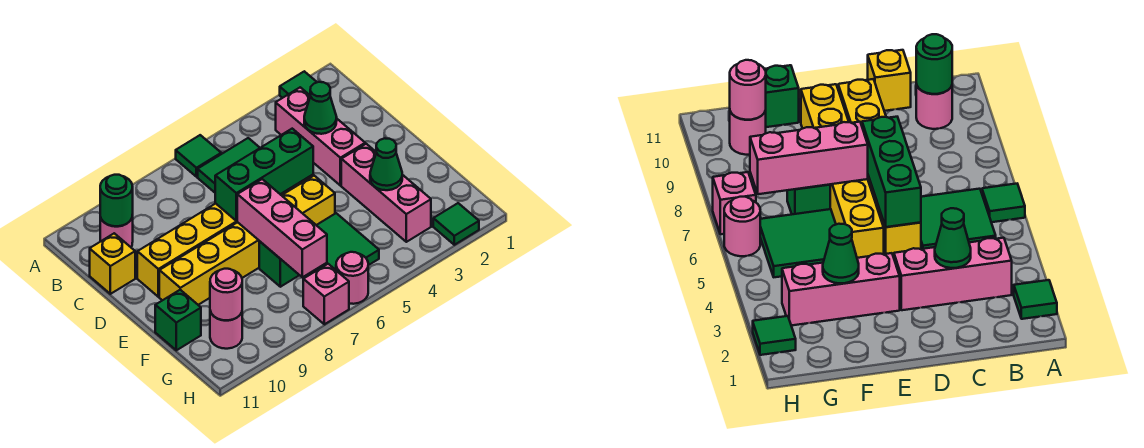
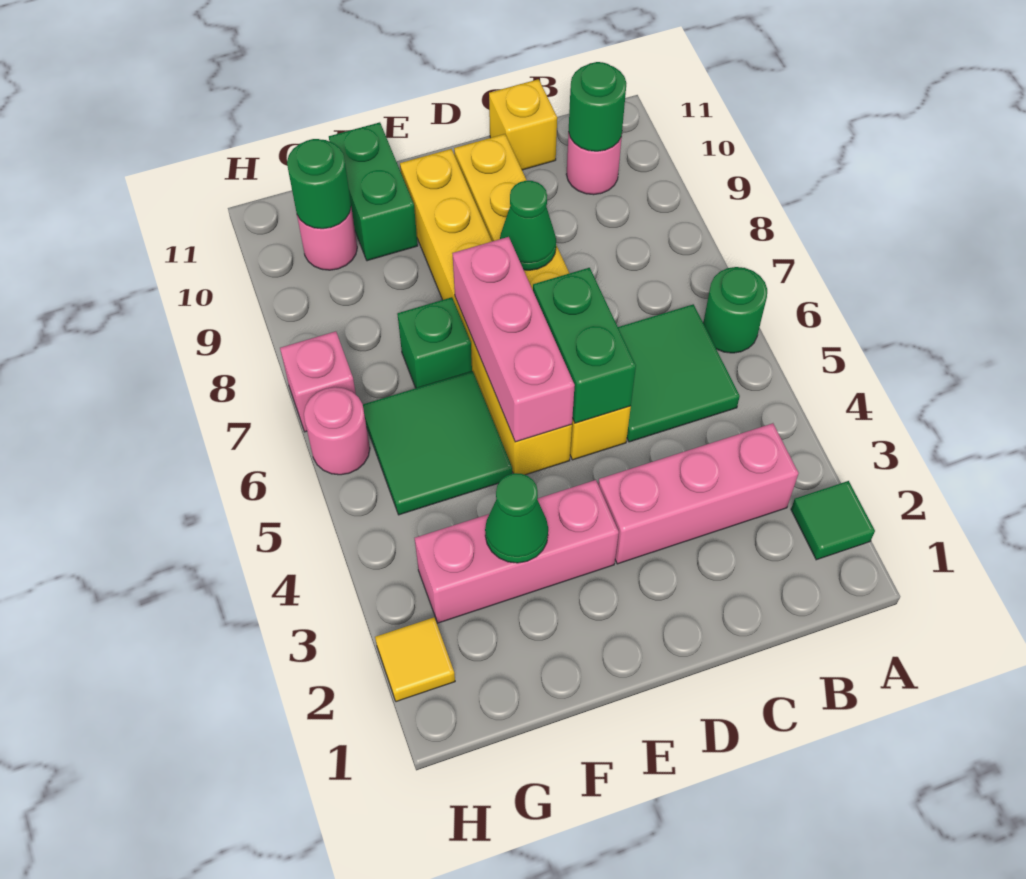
green 1x1 tile [176,135,221,177] -> green 1x1 round brick [703,267,767,353]
green 1x1 cone [304,82,337,134] -> green 1x1 cone moved to [500,181,556,270]
green 1x3 brick [215,129,313,221] -> green 1x2 brick [533,268,636,423]
pink 1x3 brick [237,179,327,277] -> pink 1x3 brick turned to [452,237,575,442]
green 1x1 brick [155,290,201,350] -> green 1x2 brick [329,122,418,261]
pink 1x1 round brick [210,269,242,320] -> green 1x1 round brick [287,139,351,229]
green 1x1 tile [433,203,479,245] -> yellow 1x1 tile [375,617,455,702]

